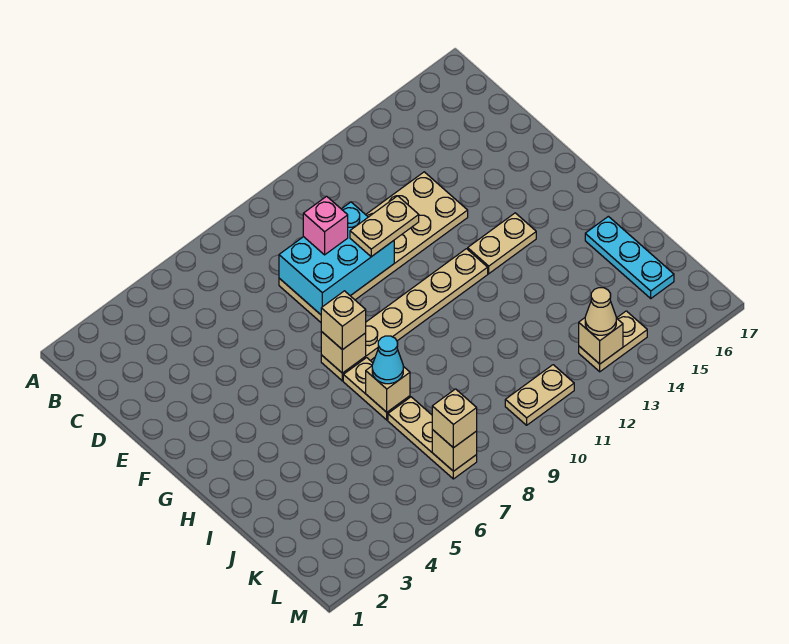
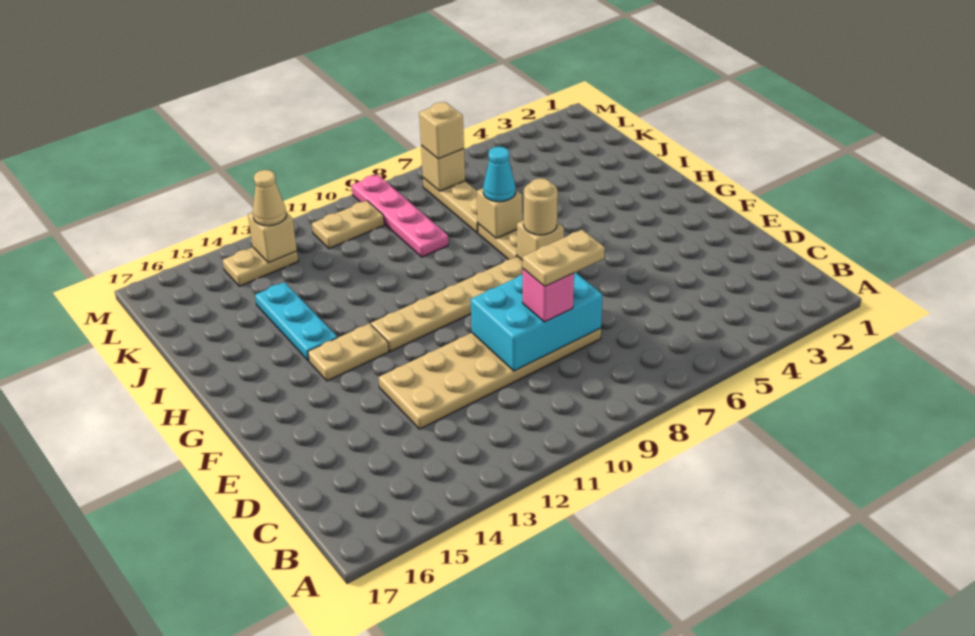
tan 1x2 plate [350,196,419,257] -> tan 1x2 plate moved to [523,230,605,286]
tan 1x1 brick [321,291,366,350] -> tan 1x1 round brick [524,178,558,235]
cyan 1x3 plate [585,216,674,298] -> cyan 1x3 plate moved to [255,282,337,361]
none -> pink 1x4 plate [352,174,448,257]

